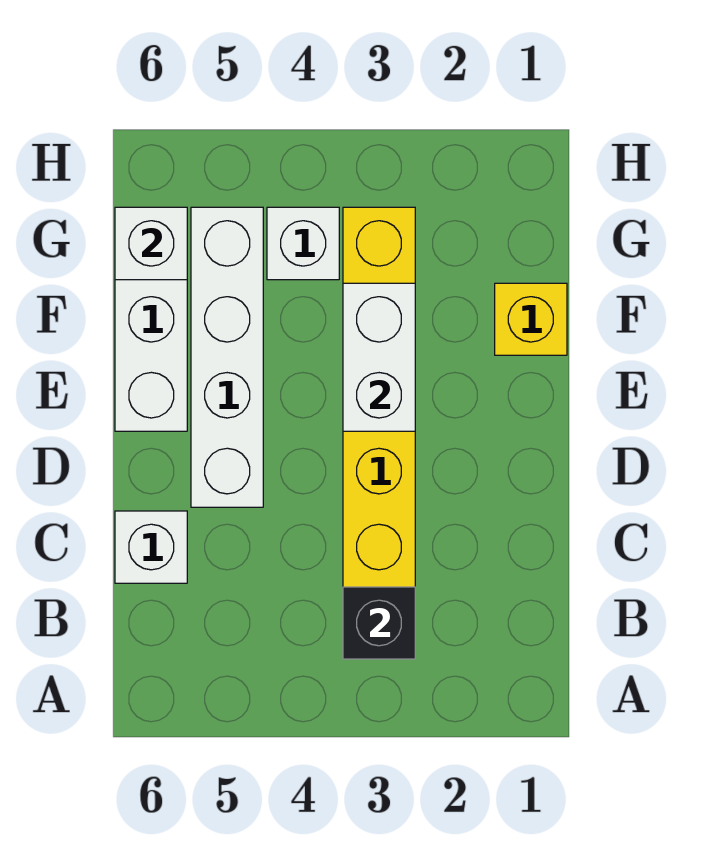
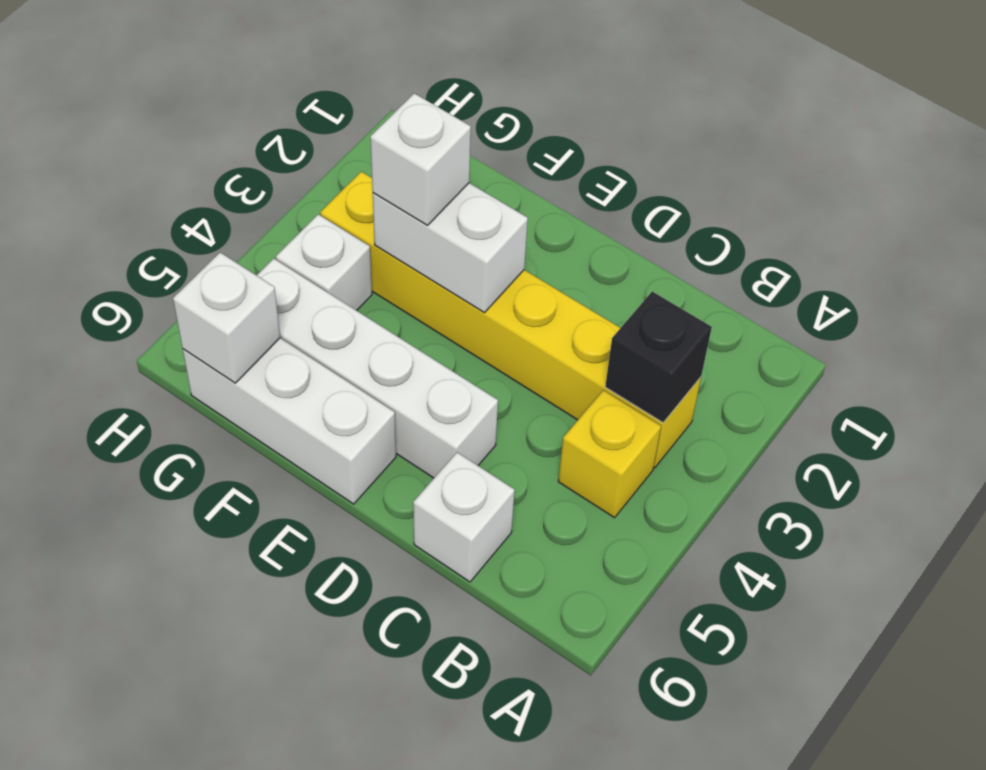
yellow 1x1 brick [495,283,567,355] -> yellow 1x1 brick moved to [558,390,661,518]
none -> white 1x1 brick [370,93,471,225]

